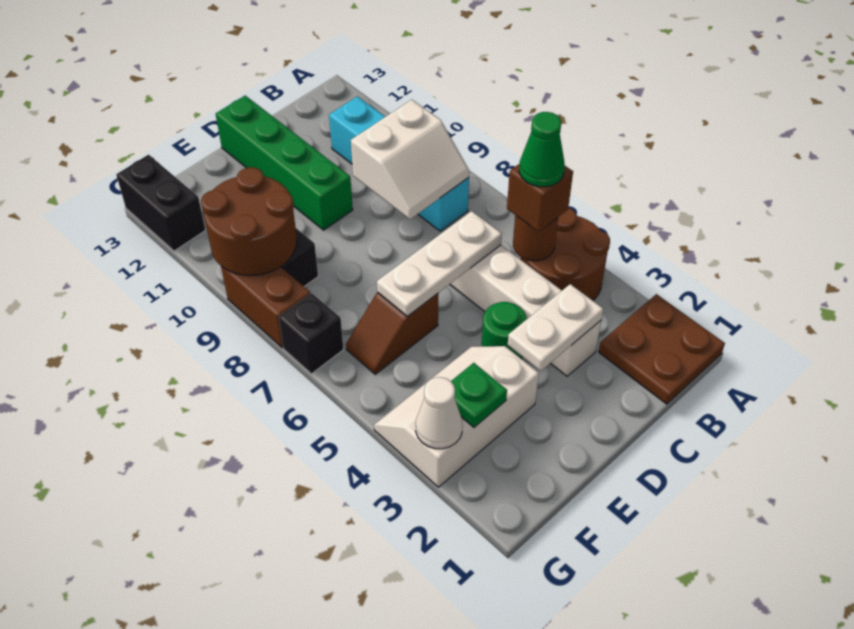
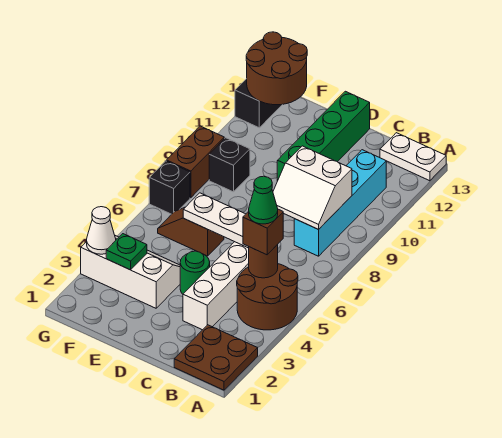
white 1x2 plate [508,284,603,371] -> white 1x2 plate moved to [380,133,446,181]
brown 2x2 round brick [201,167,297,276] -> brown 2x2 round brick moved to [246,32,307,105]

